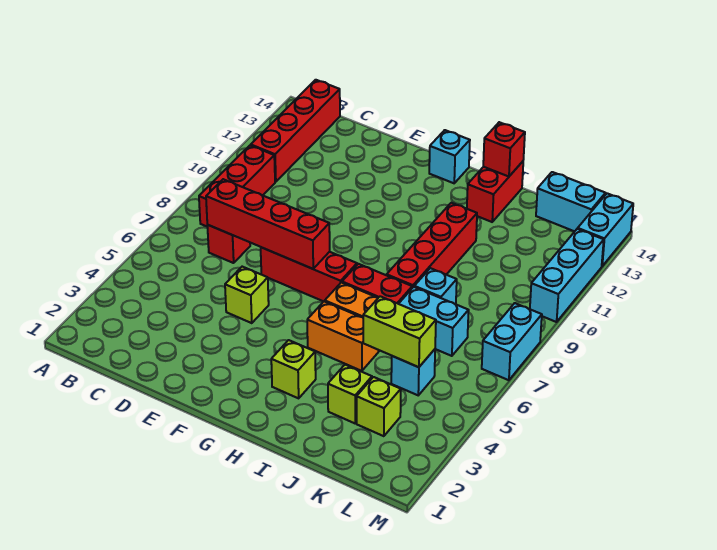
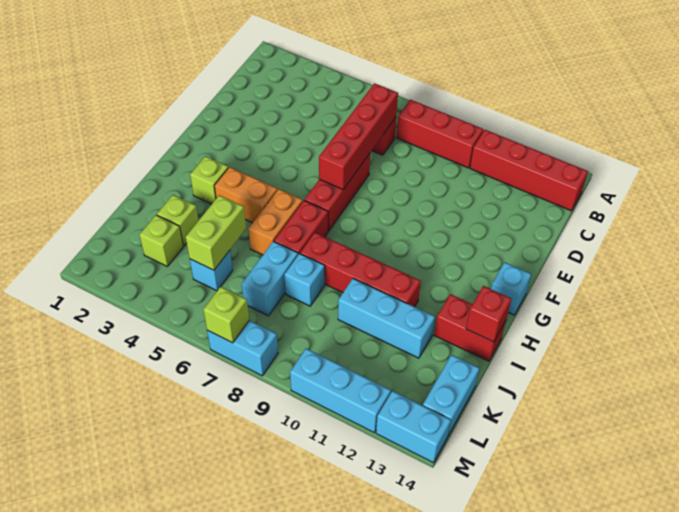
lime 1x1 brick [225,267,269,323] -> lime 1x1 brick moved to [203,287,249,343]
orange 1x2 brick [307,301,378,371] -> orange 1x2 brick turned to [214,167,278,223]
none -> cyan 1x3 brick [338,279,435,358]

